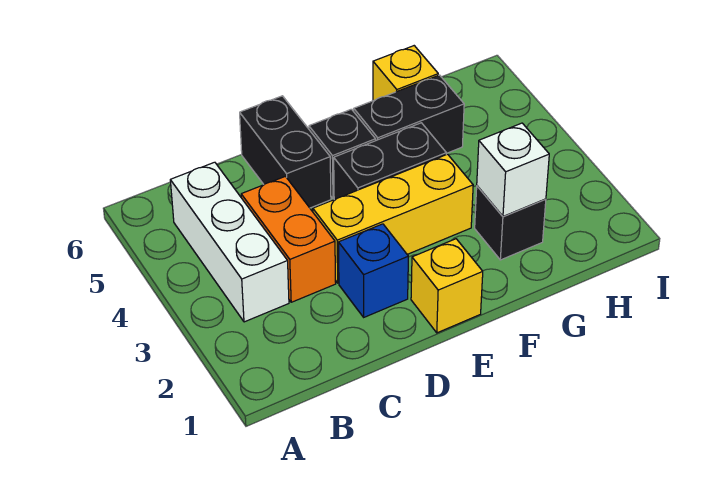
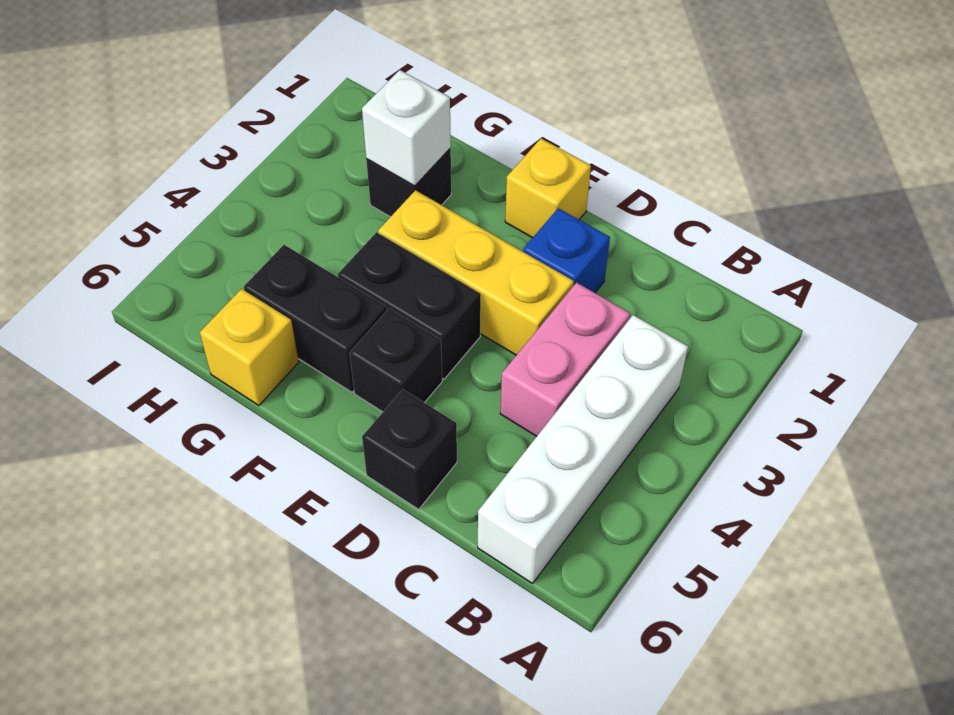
white 1x3 brick [170,162,289,322] -> white 1x4 brick [478,315,688,583]
orange 1x2 brick [241,176,336,302] -> pink 1x2 brick [500,283,630,436]
black 1x2 brick [240,96,331,208] -> black 1x1 brick [362,389,457,509]

